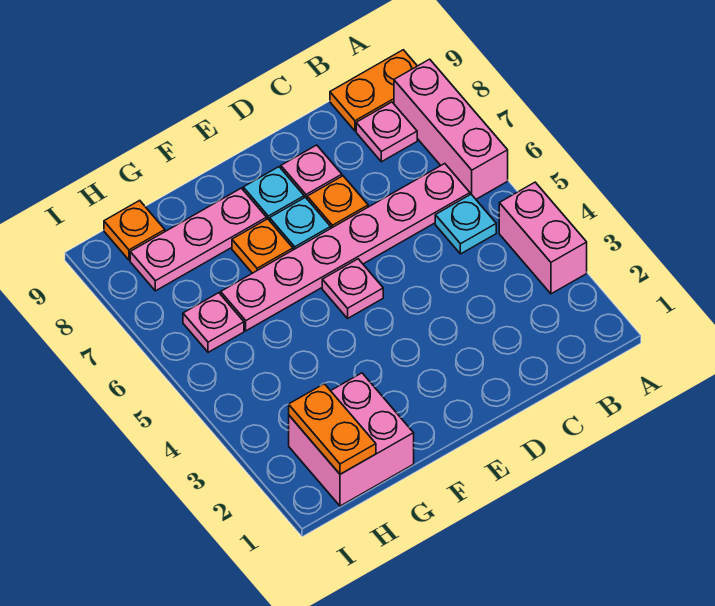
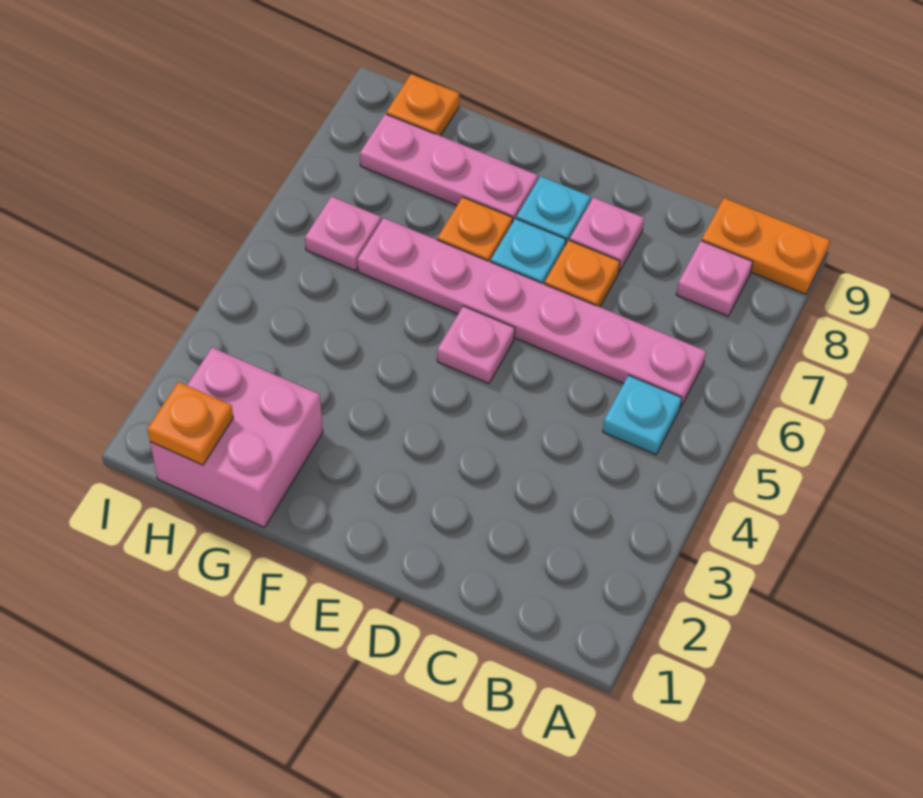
pink 1x2 brick [499,182,587,294] -> none
pink 1x3 brick [394,59,508,199] -> none
orange 1x2 plate [289,384,376,474] -> orange 1x1 plate [147,382,233,465]

